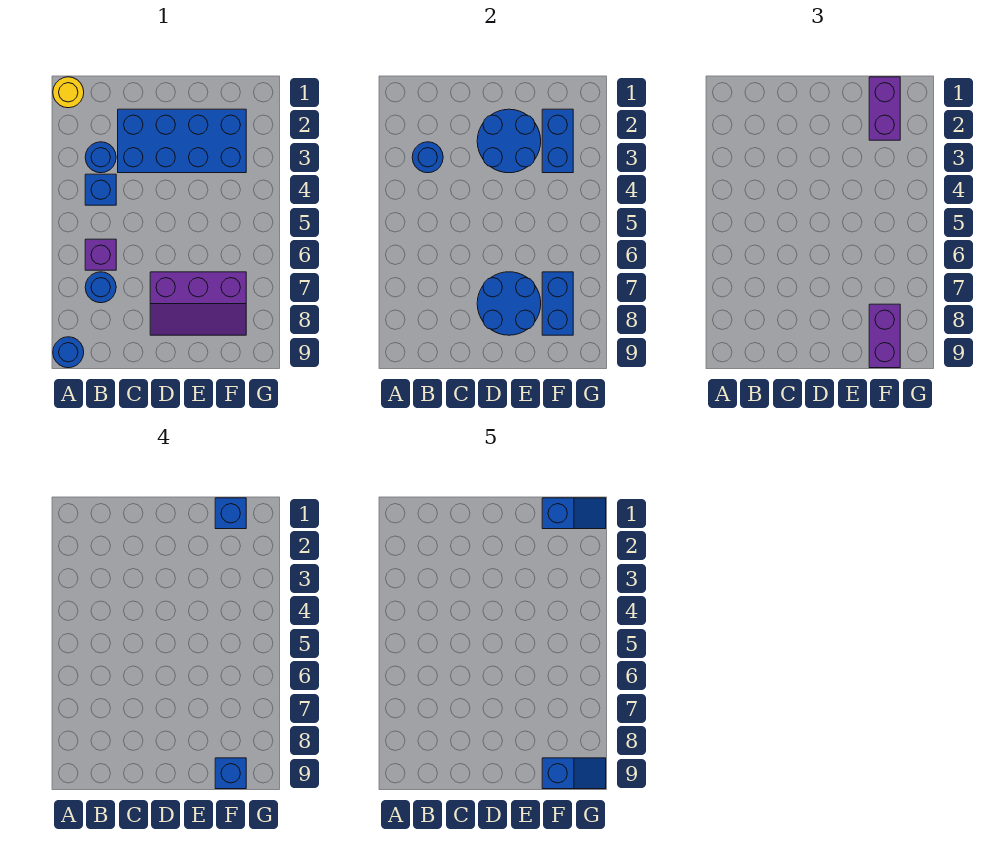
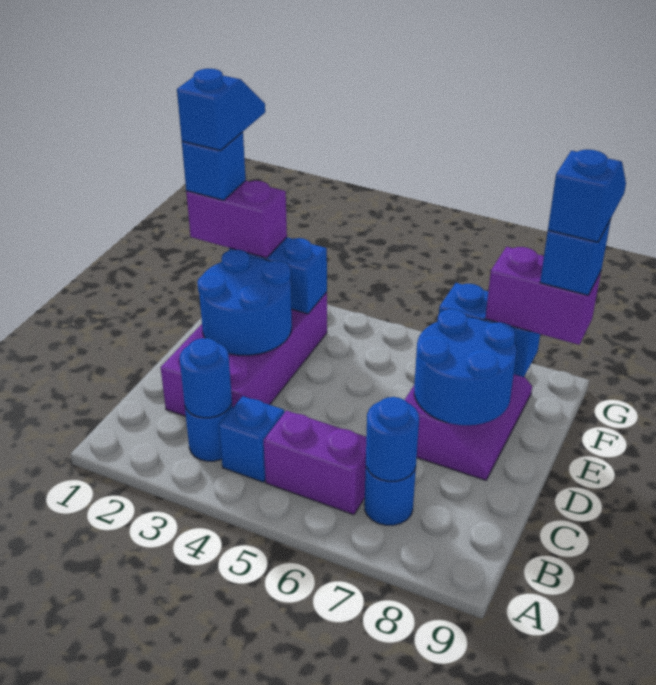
yellow 1x1 round brick [53,77,84,108] -> none
blue 1x1 round brick [53,337,84,368] -> blue 1x1 round brick moved to [366,397,419,481]
purple 1x1 brick [85,239,116,270] -> purple 1x2 brick [264,411,366,515]
blue 2x4 brick [118,109,246,173] -> purple 2x4 brick [161,292,327,416]

